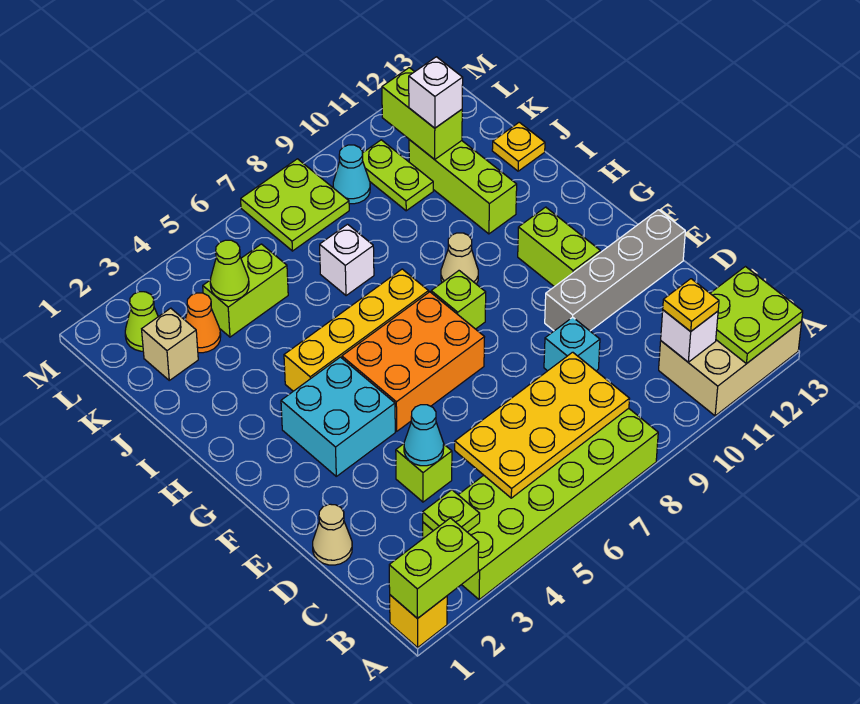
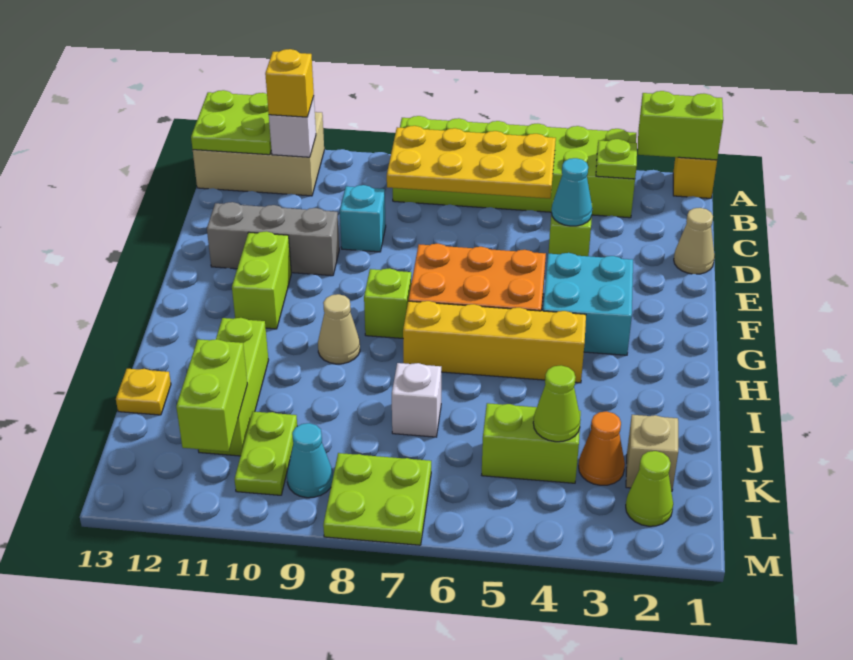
yellow 1x1 plate [663,279,719,331] -> yellow 1x1 brick [265,49,314,117]
grey 1x4 brick [545,210,685,331] -> grey 1x3 brick [207,202,339,276]
white 1x1 brick [409,57,463,128] -> none

